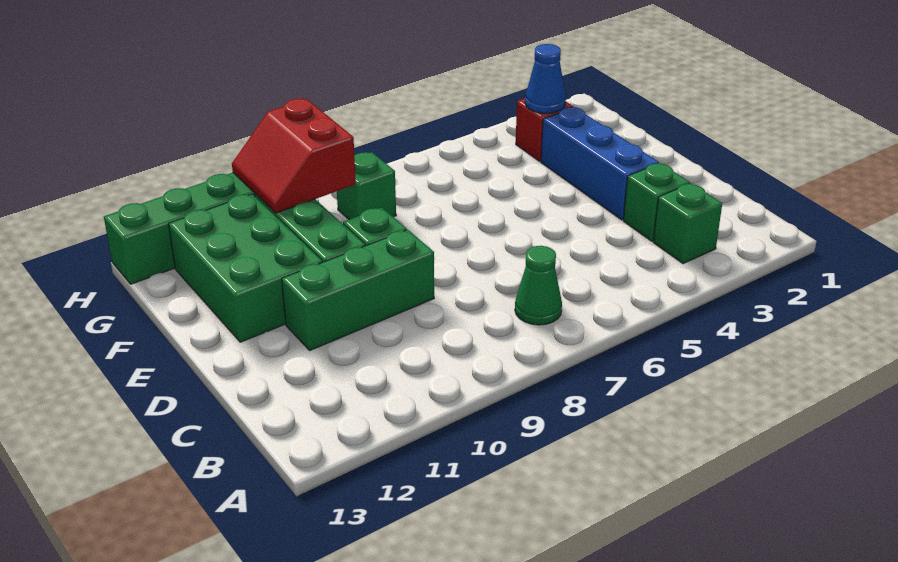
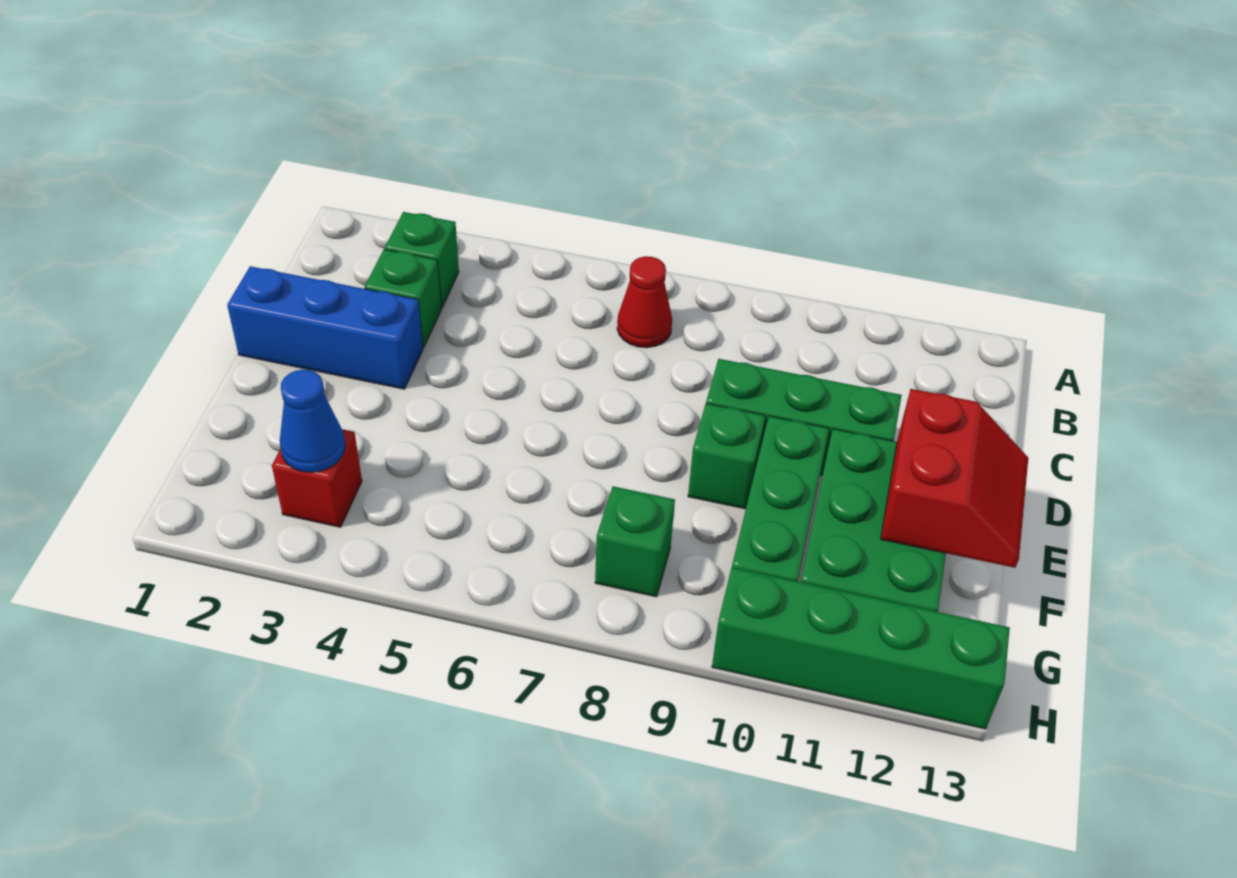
green 1x1 cone [515,246,562,325] -> red 1x1 cone [617,256,672,348]
blue 1x3 brick [541,107,659,220] -> blue 1x3 brick turned to [227,266,423,389]
red 2x2 slope [232,99,356,213] -> red 2x2 slope moved to [881,389,1028,568]

